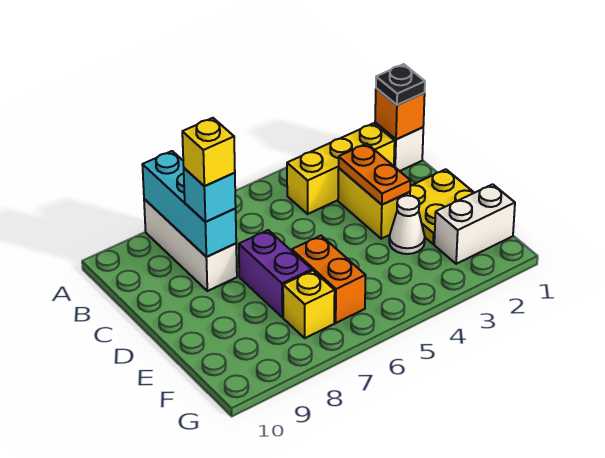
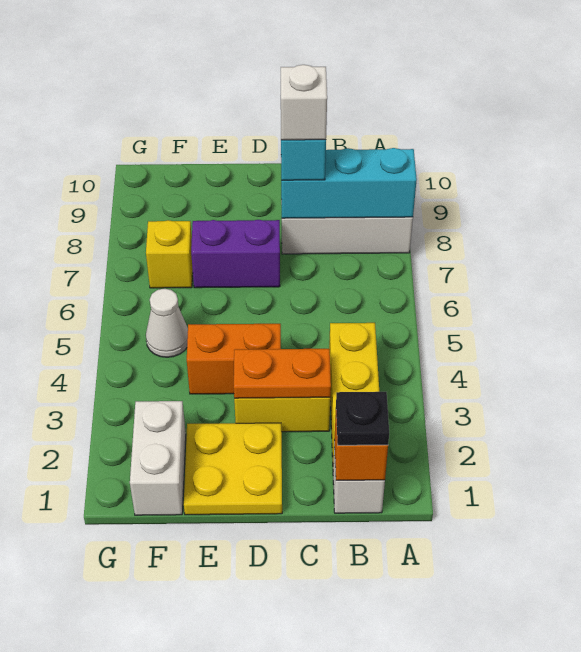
yellow 1x1 brick [182,118,235,186] -> white 1x1 brick [281,65,327,140]
white 1x1 cone [389,195,425,254] -> white 1x1 cone moved to [146,289,188,357]
orange 1x2 brick [292,236,366,323] -> orange 1x2 brick moved to [187,324,281,394]

